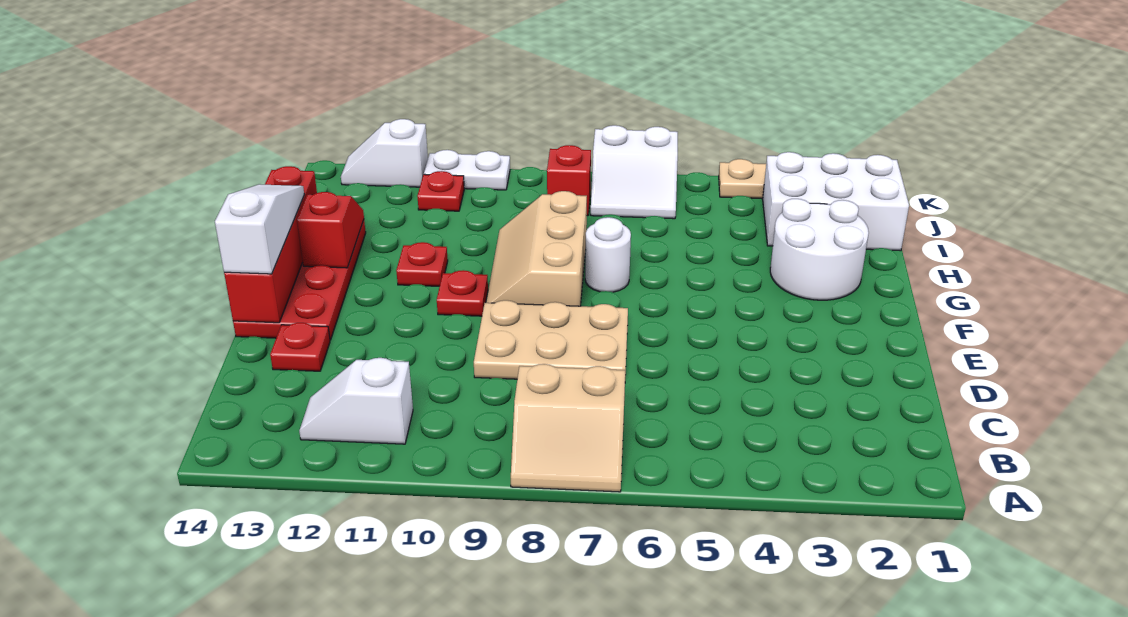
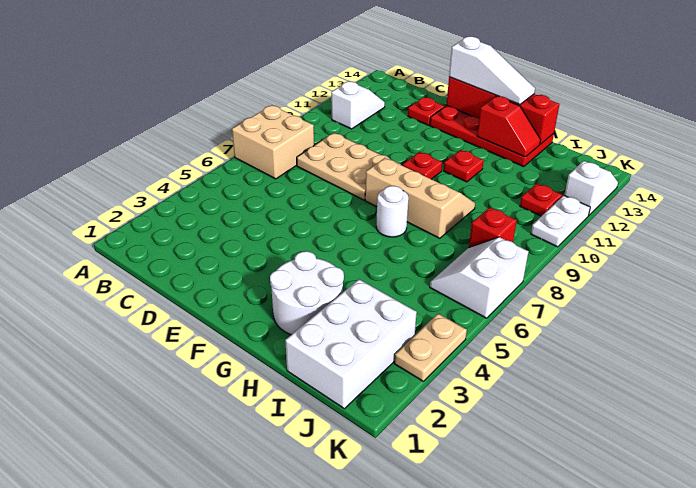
tan 2x2 slope [511,364,625,492] -> tan 2x2 brick [232,106,314,179]
tan 2x3 plate [474,300,628,379] -> tan 2x3 plate turned to [297,133,401,200]

